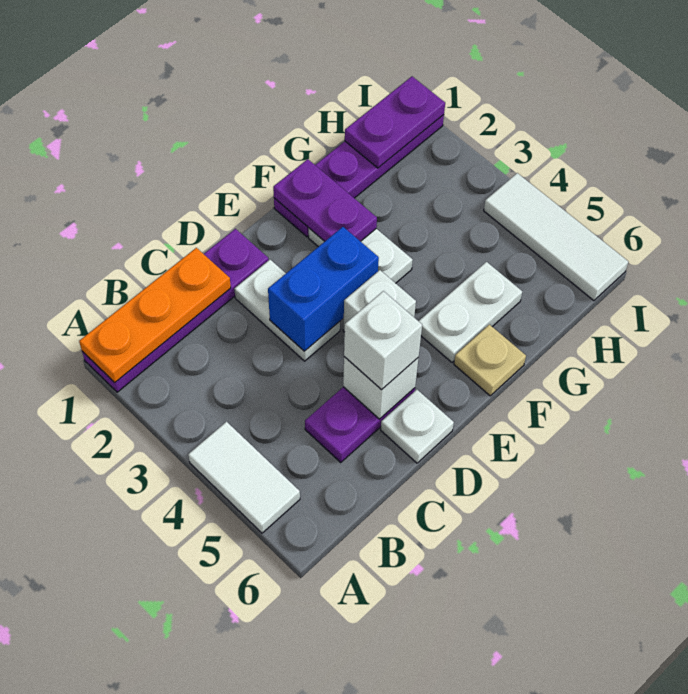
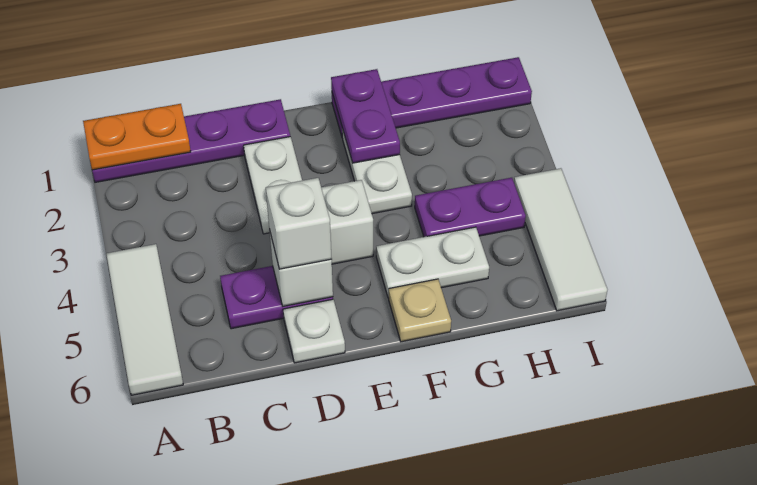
orange 1x3 plate [79,248,231,382] -> orange 1x2 plate [83,104,191,170]
white 1x2 tile [188,422,300,533] -> white 1x3 tile [106,244,183,395]
blue 1x2 brick [268,227,379,351] -> none
purple 1x2 plate [345,77,445,168] -> purple 1x2 plate moved to [415,178,526,237]

